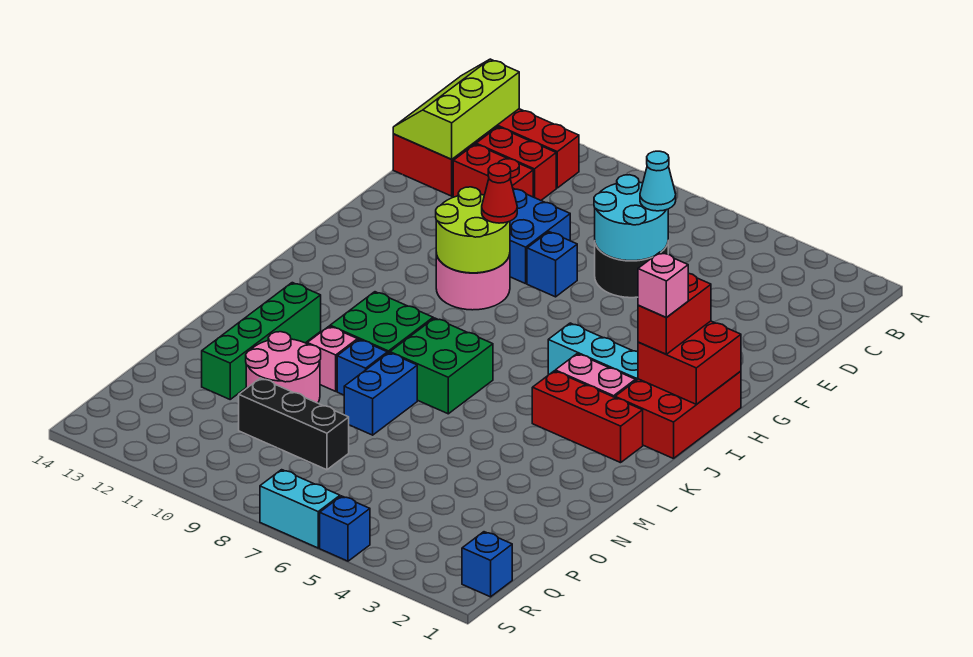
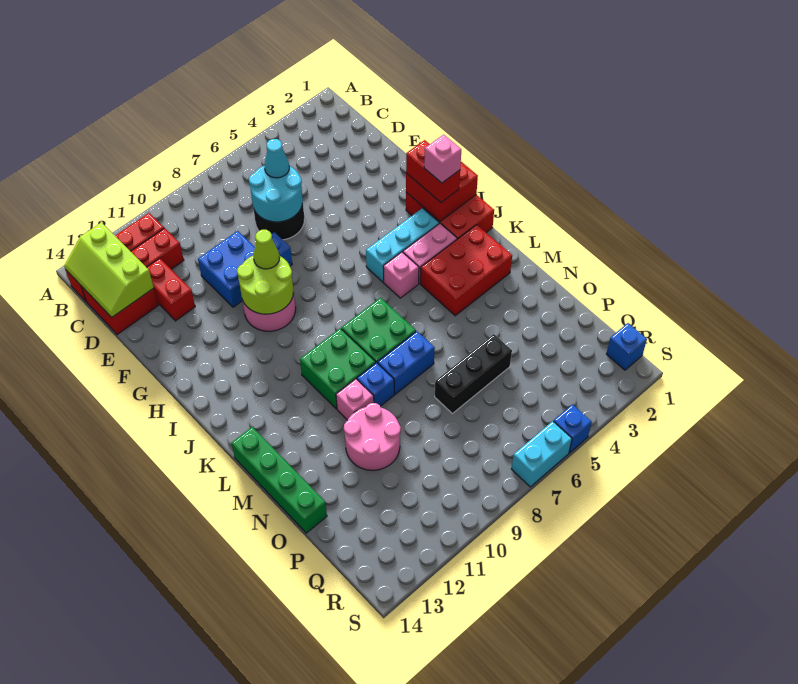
red 1x2 brick [453,144,533,197] -> red 1x2 brick turned to [147,258,195,321]
red 1x1 cone [482,163,517,223] -> lime 1x1 cone [253,230,280,269]
none -> pink 1x1 brick [383,252,419,298]
red 1x3 brick [532,371,643,463] -> red 2x3 brick [420,225,512,316]
green 1x4 brick [202,283,321,399] -> green 1x4 brick moved to [231,427,327,533]
blue 1x2 brick [344,353,417,435] -> blue 1x2 brick turned to [378,331,435,394]
black 1x3 brick [239,378,349,470] -> black 1x3 brick moved to [435,334,512,413]

